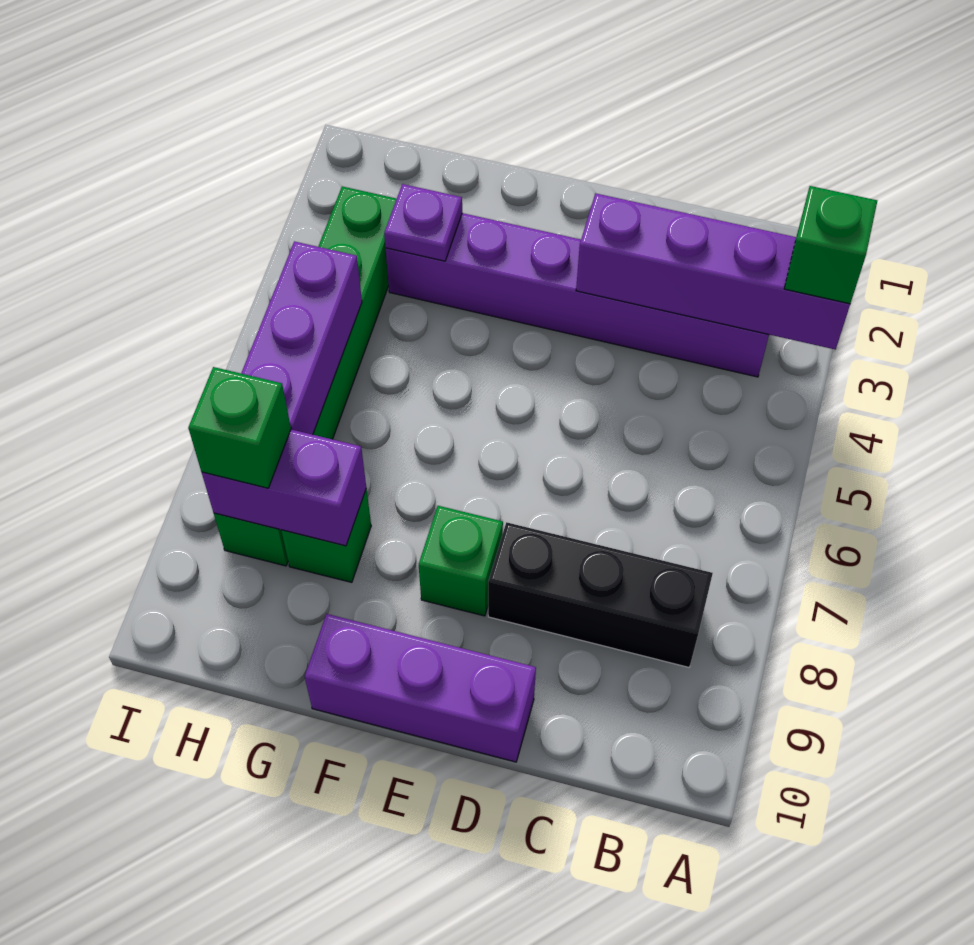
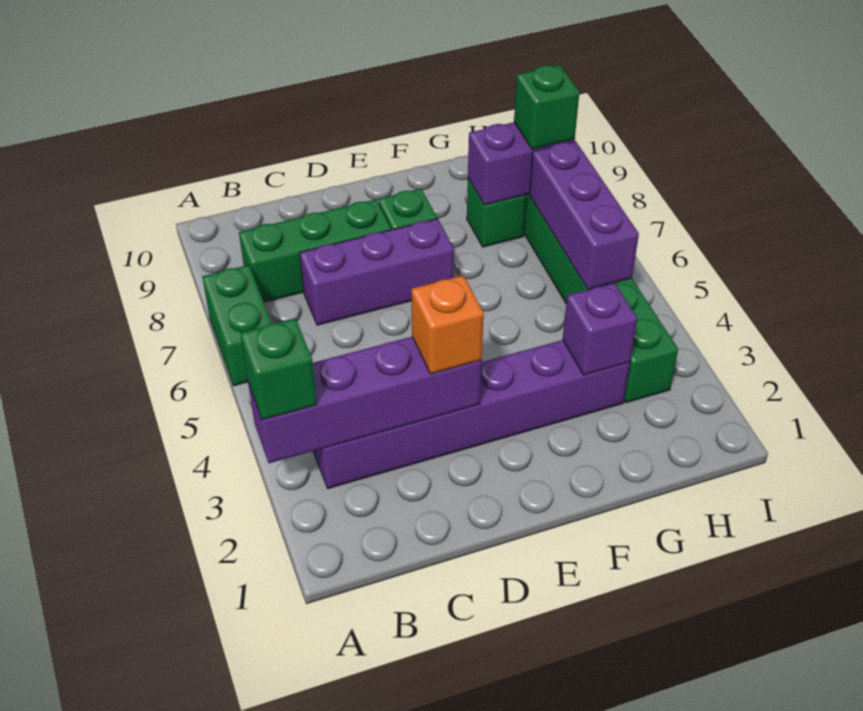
none -> green 1x2 brick [202,265,272,386]
black 1x3 brick [488,522,713,667] -> green 1x3 brick [239,199,391,302]
none -> orange 1x1 brick [411,276,484,374]
purple 1x3 brick [305,614,536,762] -> purple 1x3 brick moved to [300,219,454,325]
purple 1x1 plate [384,184,462,261] -> purple 1x1 brick [563,283,637,375]

